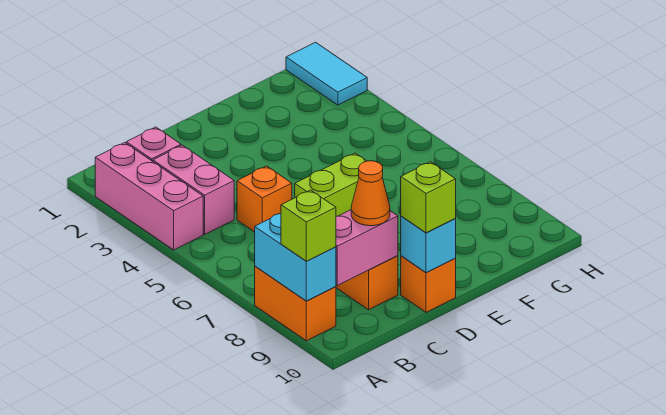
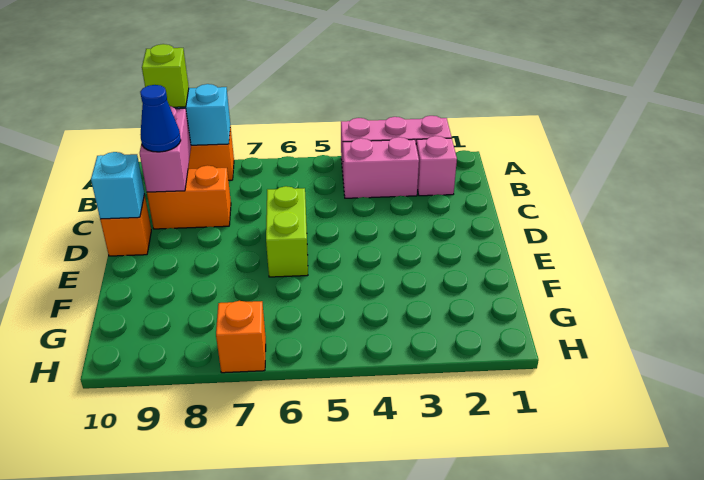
orange 1x1 brick [237,166,292,232] -> orange 1x1 brick moved to [216,301,266,373]
orange 1x1 cone [351,161,390,226] -> blue 1x1 cone [140,85,181,152]
lime 1x1 brick [401,162,456,233] -> none
cyan 1x2 tile [286,42,367,105] -> none

